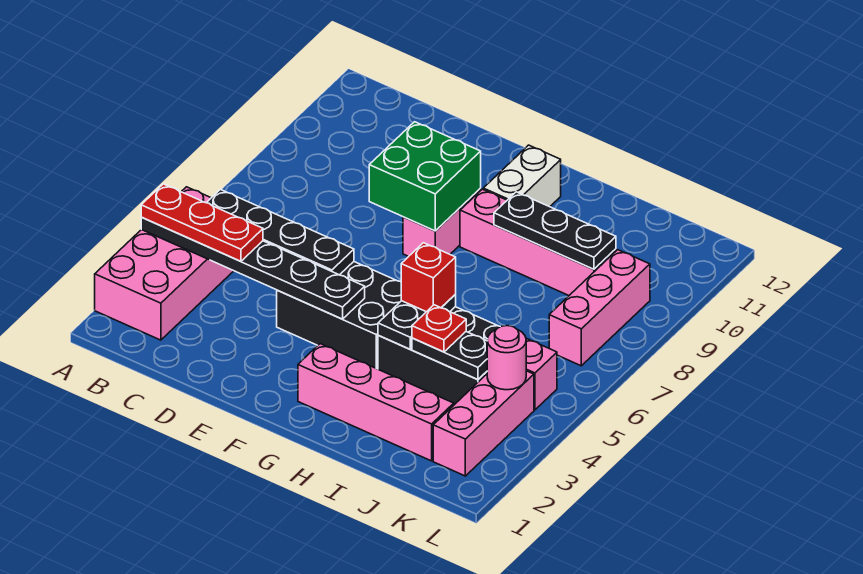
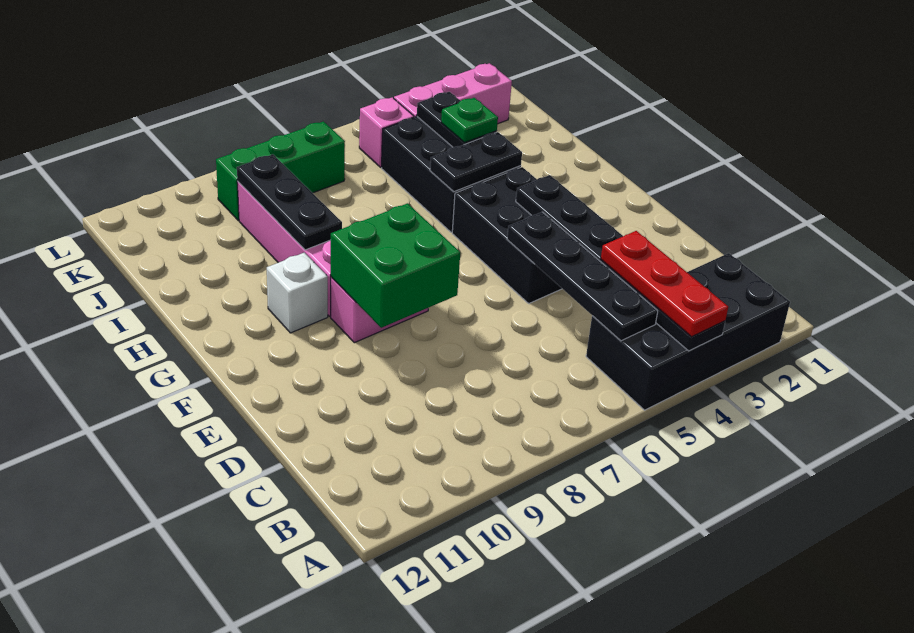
pink 2x4 brick [95,187,233,340] -> black 2x4 brick [586,253,790,410]
pink 1x4 brick [298,344,454,461] -> none
white 1x2 brick [483,145,561,207] -> white 1x1 brick [267,253,328,333]
red 1x1 brick [401,243,456,312] -> none
red 1x1 plate [412,305,466,352] -> green 1x1 plate [441,98,498,142]
pink 1x1 round brick [487,326,526,390] -> none
pink 1x3 brick [549,250,650,366] -> green 1x3 brick [216,121,345,220]

